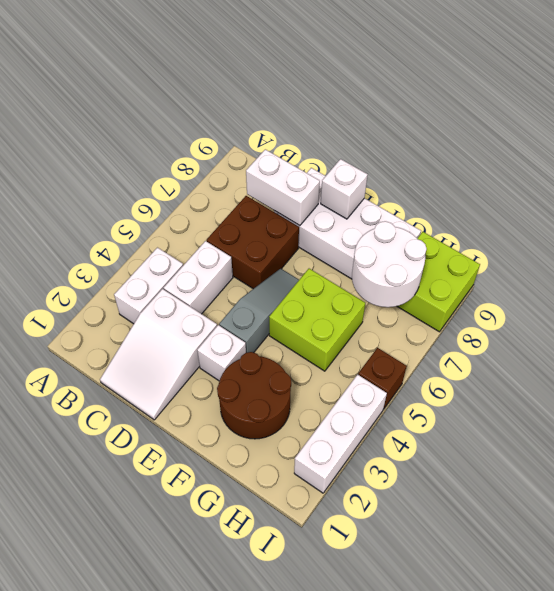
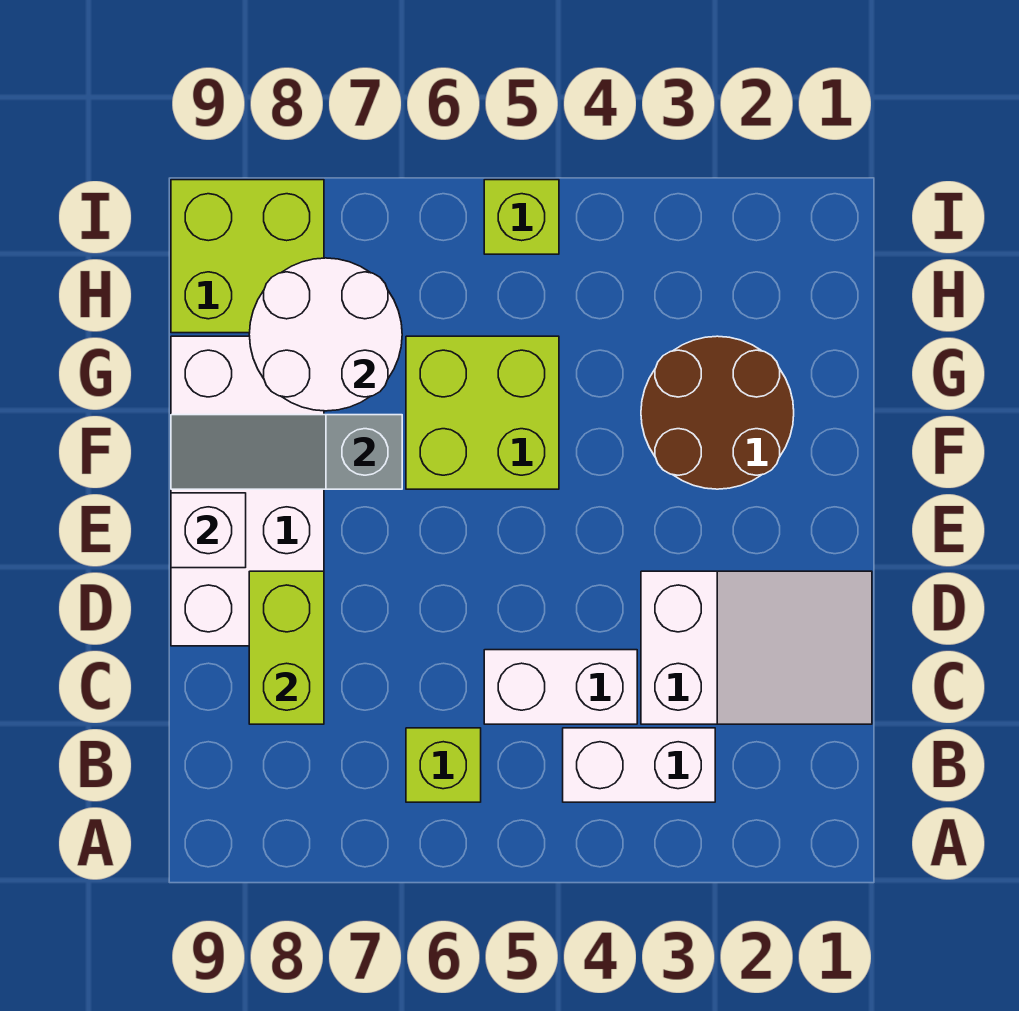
none -> lime 1x1 brick [406,728,481,802]
brown 2x2 brick [206,196,299,289] -> none
white 1x2 brick [246,149,320,226] -> lime 1x2 brick [249,571,324,724]
white 1x1 brick [197,325,246,381] -> none
grey 1x3 slope [219,268,299,353] -> grey 1x3 slope moved to [171,415,402,489]
white 1x3 brick [294,375,387,493] -> none
brown 1x1 brick [358,348,407,409] -> lime 1x1 brick [484,180,559,254]

